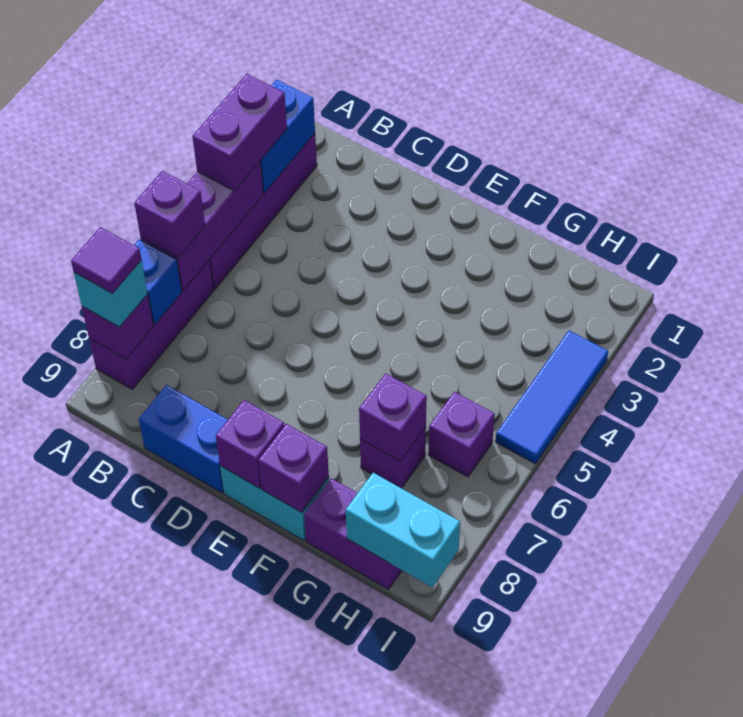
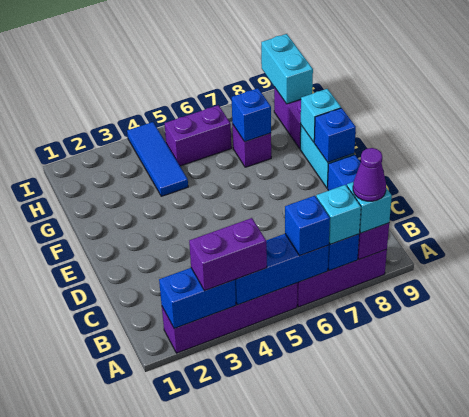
purple 1x3 brick [141,161,263,290] -> blue 1x3 brick [235,234,329,305]
purple 1x1 brick [134,171,205,257] -> blue 1x1 brick [285,196,330,256]
none -> cyan 1x1 brick [316,185,361,244]
purple 1x1 tile [71,227,141,293] -> purple 1x1 cone [353,148,386,201]
purple 1x1 brick [216,400,284,488] -> blue 1x1 brick [314,108,356,162]
purple 1x1 brick [258,424,329,513] -> cyan 1x1 brick [301,89,341,142]
purple 1x1 brick [359,373,427,461] -> blue 1x1 brick [232,88,271,142]
purple 1x1 brick [428,392,495,477] -> purple 1x2 brick [165,105,231,166]
blue 1x3 tile [496,331,608,464] -> blue 1x3 tile turned to [127,122,188,196]

